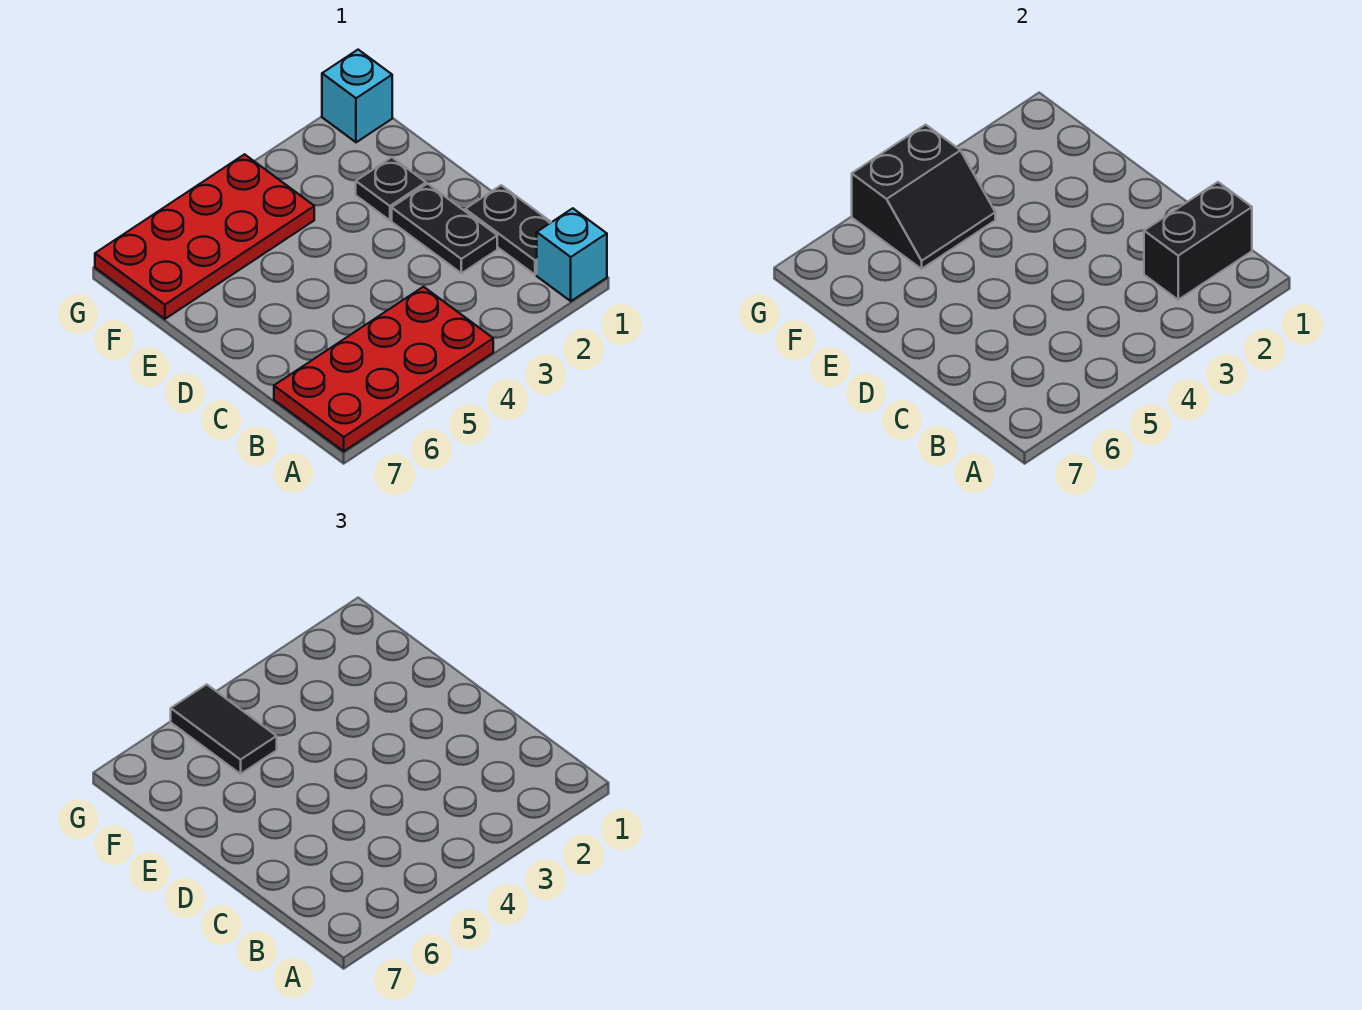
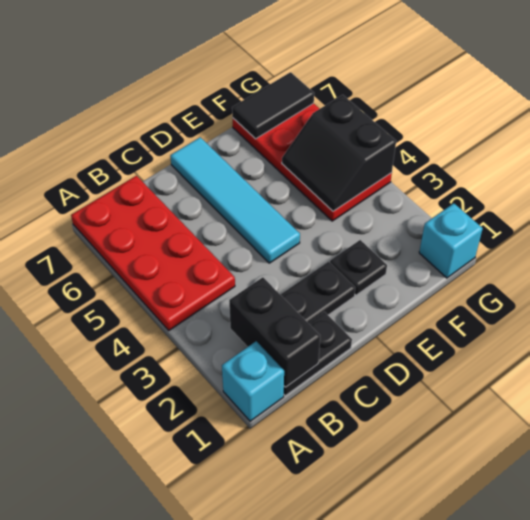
none -> cyan 1x4 tile [170,137,300,263]
black 1x2 tile [171,684,277,774] -> black 1x2 tile moved to [232,72,314,139]

